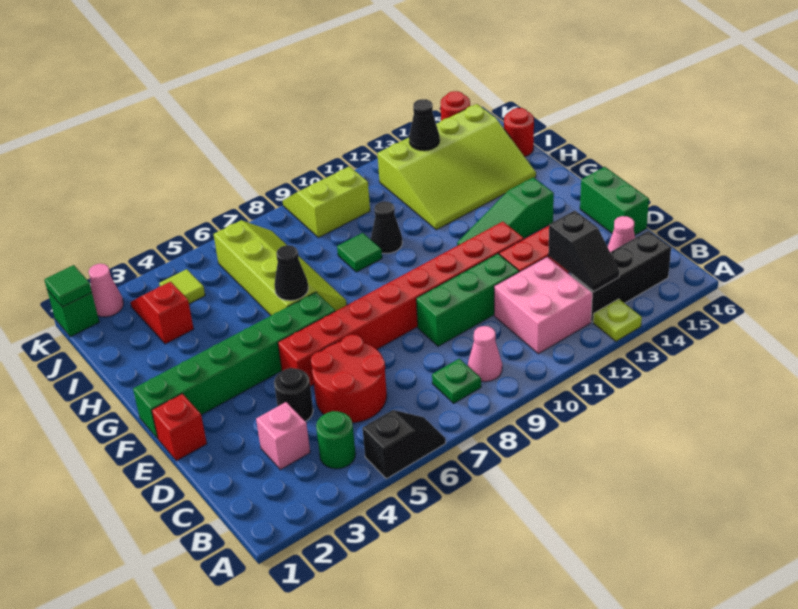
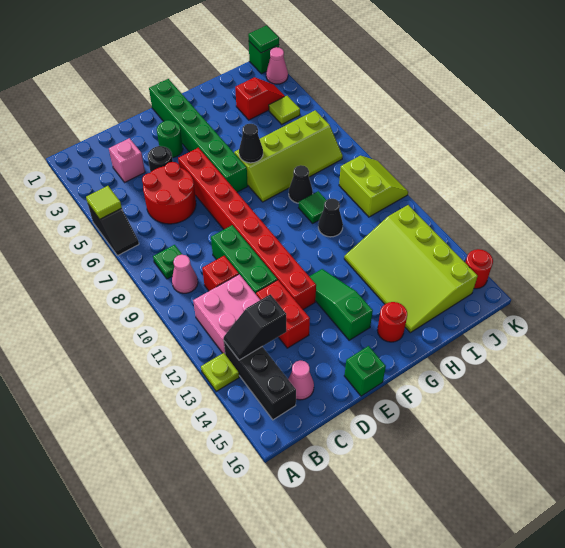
none -> lime 1x1 tile [86,186,122,219]
green 1x1 round brick [316,411,356,469] -> green 1x1 round brick moved to [157,120,183,158]
green 1x2 brick [580,167,649,235] -> green 1x1 brick [344,346,386,396]
red 1x1 brick [152,394,207,461] -> red 1x1 brick moved to [202,256,239,291]
red 1x1 round brick [504,108,534,157] -> red 1x1 round brick moved to [377,302,407,342]
black 1x1 cone [409,99,440,151] -> black 1x1 cone moved to [289,165,313,203]

